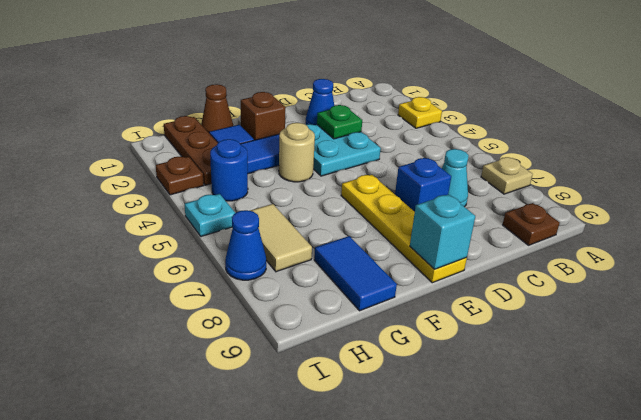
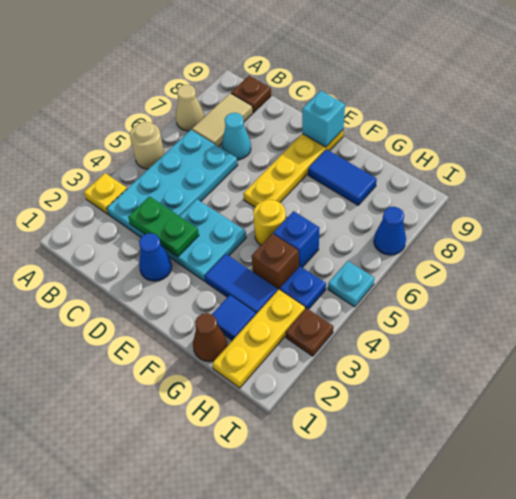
tan 1x1 plate [481,157,533,194] -> tan 1x1 cone [176,85,204,131]
none -> cyan 2x4 plate [107,130,238,237]
green 1x1 plate [317,105,362,139] -> green 1x2 plate [128,196,199,257]
blue 1x1 brick [395,158,451,212] -> blue 1x1 brick moved to [273,211,320,268]
brown 1x1 brick [241,92,286,140] -> brown 1x1 brick moved to [252,234,299,291]
tan 1x1 round brick [279,123,315,182] -> tan 1x1 round brick moved to [130,122,164,169]
none -> yellow 1x1 round brick [253,200,286,245]
blue 1x2 tile [314,236,397,311] -> blue 1x2 tile turned to [308,149,377,205]
brown 1x3 plate [164,116,218,185] -> yellow 1x3 plate [212,290,305,388]
blue 1x1 round brick [210,139,248,201] -> blue 1x1 plate [280,266,326,309]
tan 1x2 tile [250,204,312,272] -> tan 1x2 tile moved to [192,93,253,147]

